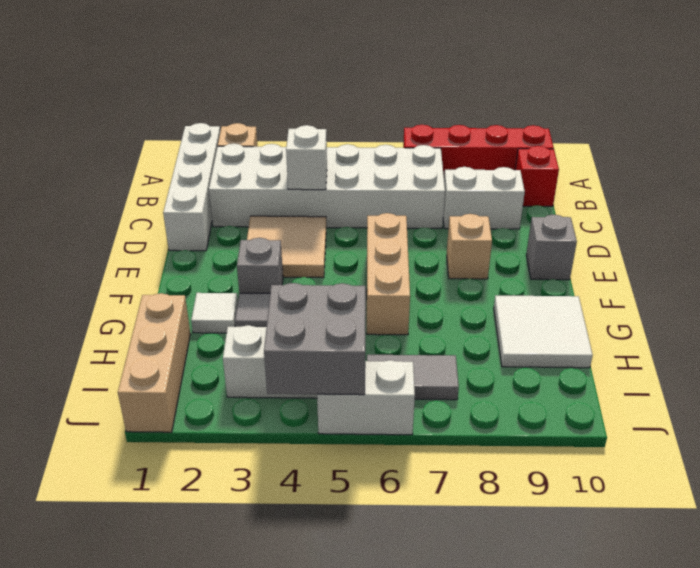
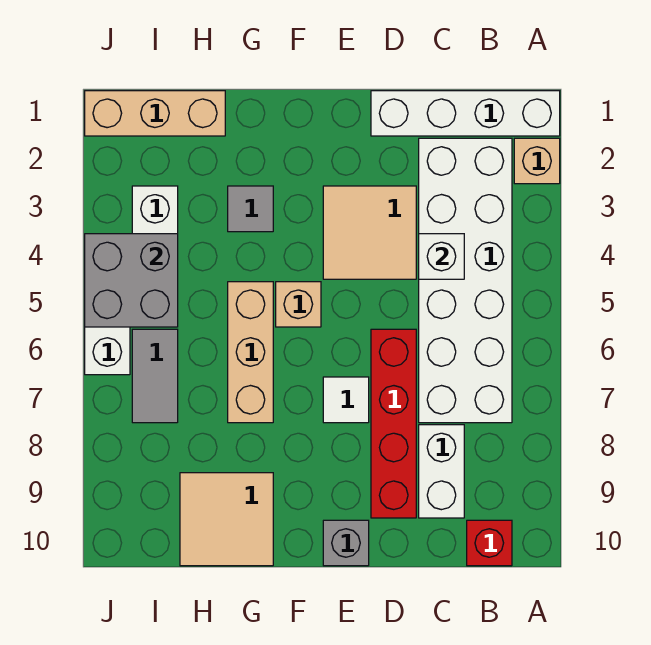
red 1x4 brick [403,125,554,175] -> red 1x4 brick moved to [371,329,416,518]
tan 1x3 brick [367,213,410,335] -> tan 1x3 brick turned to [228,282,273,423]
tan 1x1 brick [447,214,492,279] -> tan 1x1 brick moved to [276,282,321,327]
grey 1x1 brick [237,238,283,293] -> none
white 1x1 tile [191,293,238,333] -> white 1x1 tile moved to [323,377,369,423]
white 2x2 tile [494,295,593,368] -> tan 2x2 tile [180,473,273,566]

